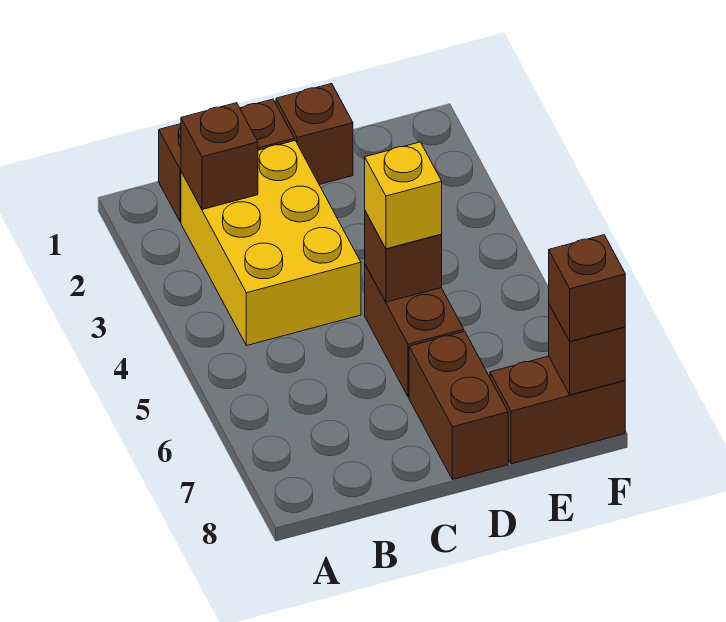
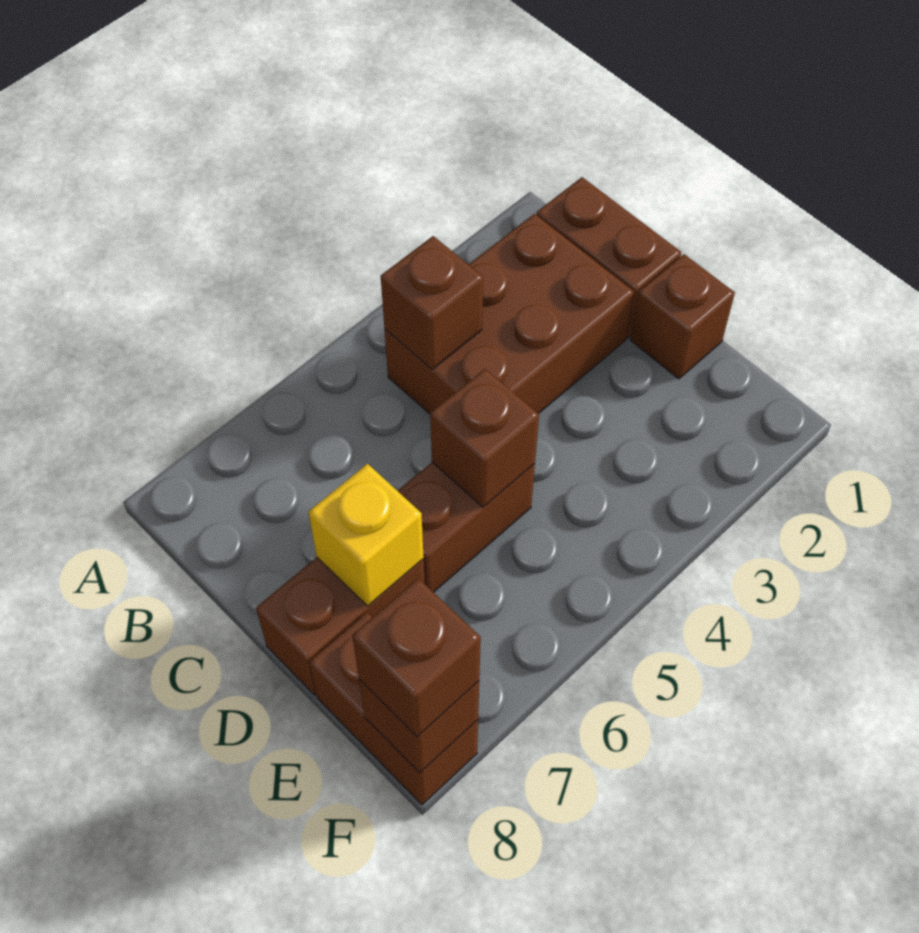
yellow 2x3 brick [181,141,361,346] -> brown 2x3 brick [385,214,634,414]
brown 1x1 brick [181,103,258,210] -> brown 1x1 brick moved to [381,236,483,369]
yellow 1x1 brick [365,142,442,249] -> yellow 1x1 brick moved to [309,464,424,606]

